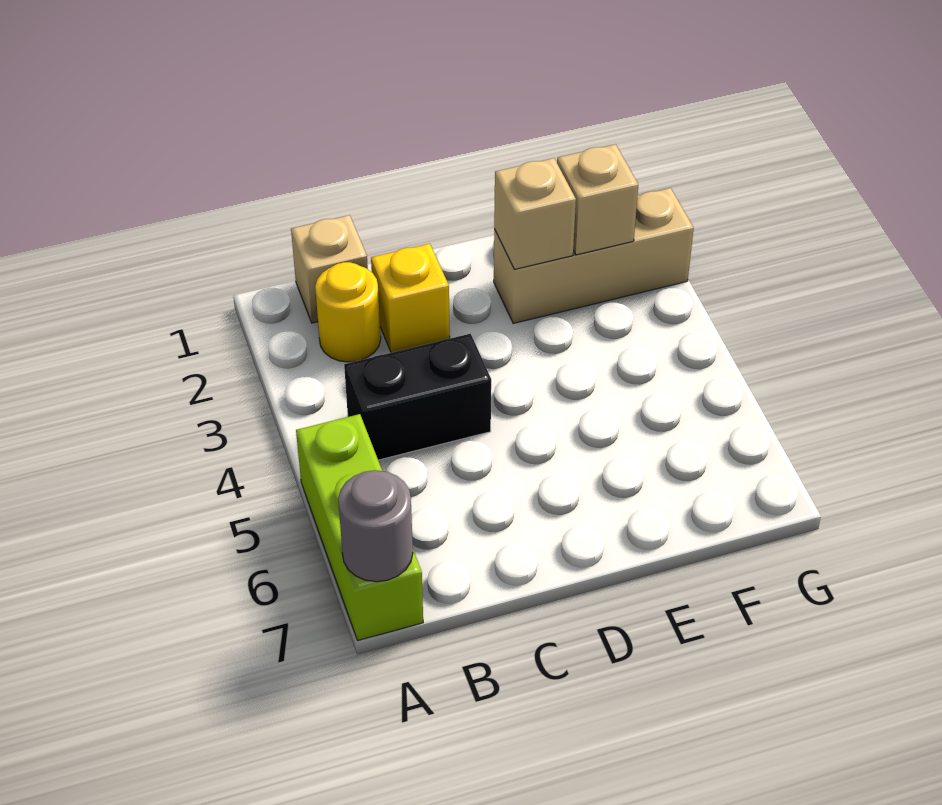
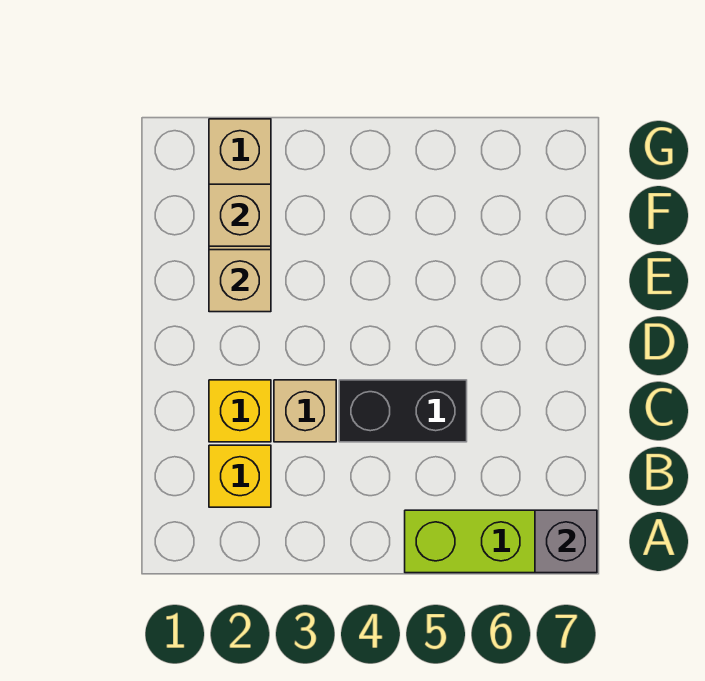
grey 1x1 round brick [338,470,413,582] -> grey 1x1 brick [535,510,597,573]
tan 1x1 brick [291,215,368,323] -> tan 1x1 brick moved to [274,380,336,442]
yellow 1x1 round brick [315,262,381,362] -> yellow 1x1 brick [209,445,271,507]
black 1x2 brick [344,334,491,460] -> black 1x2 brick turned to [339,380,467,442]

